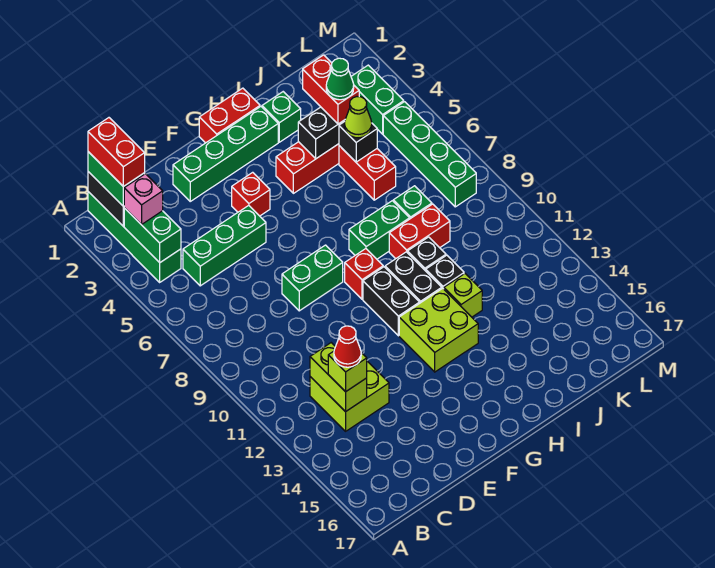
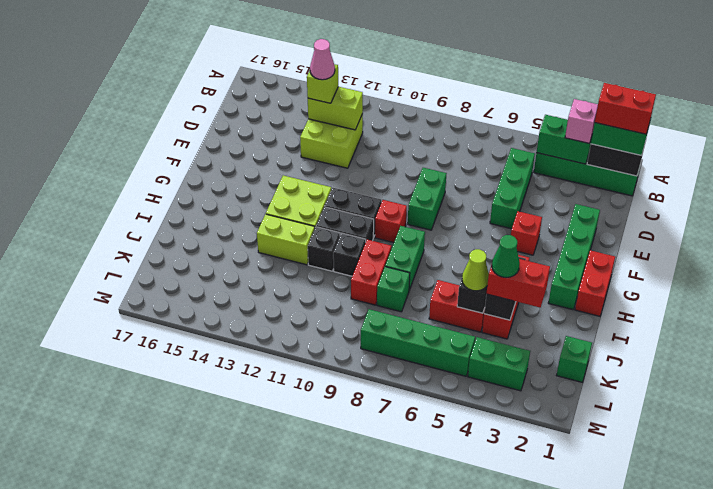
red 1x1 cone [334,326,361,367] -> pink 1x1 cone [310,39,335,80]
green 1x1 brick [262,92,301,142] -> green 1x1 brick moved to [557,336,592,382]
lime 1x1 brick [444,274,482,317] -> lime 1x2 brick [257,214,315,265]

